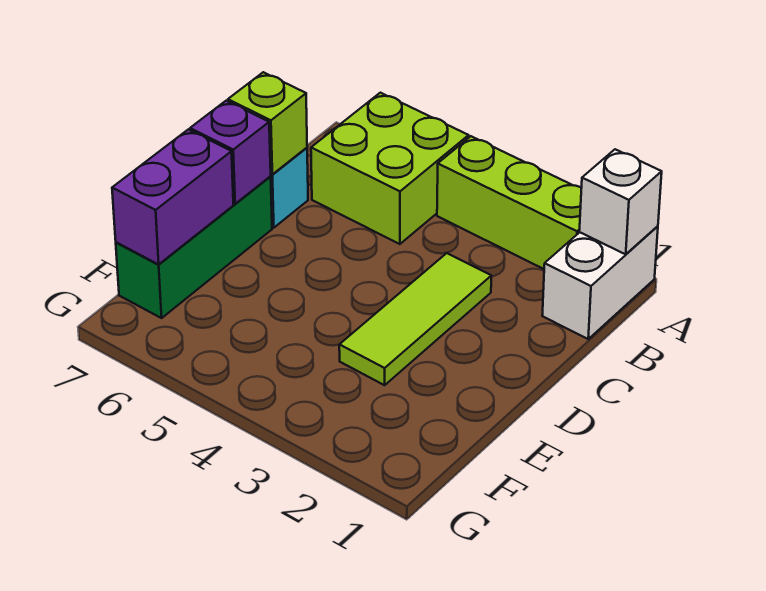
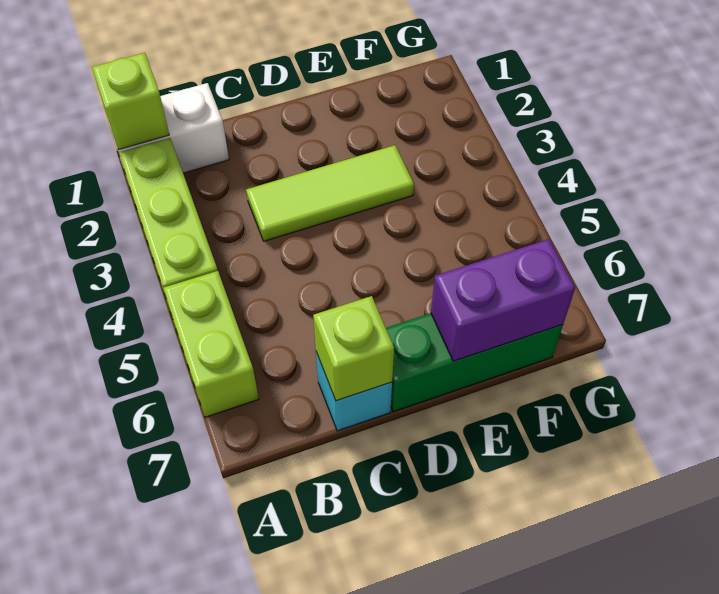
white 1x1 brick [579,149,662,254] -> lime 1x1 brick [92,53,169,150]
lime 2x2 brick [311,93,469,244] -> lime 1x2 brick [163,271,259,417]
purple 1x1 brick [190,101,271,204] -> none

